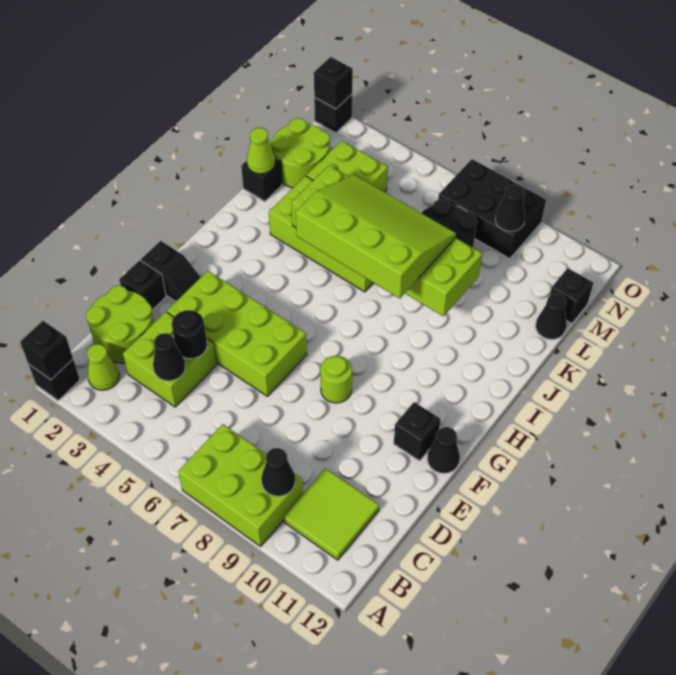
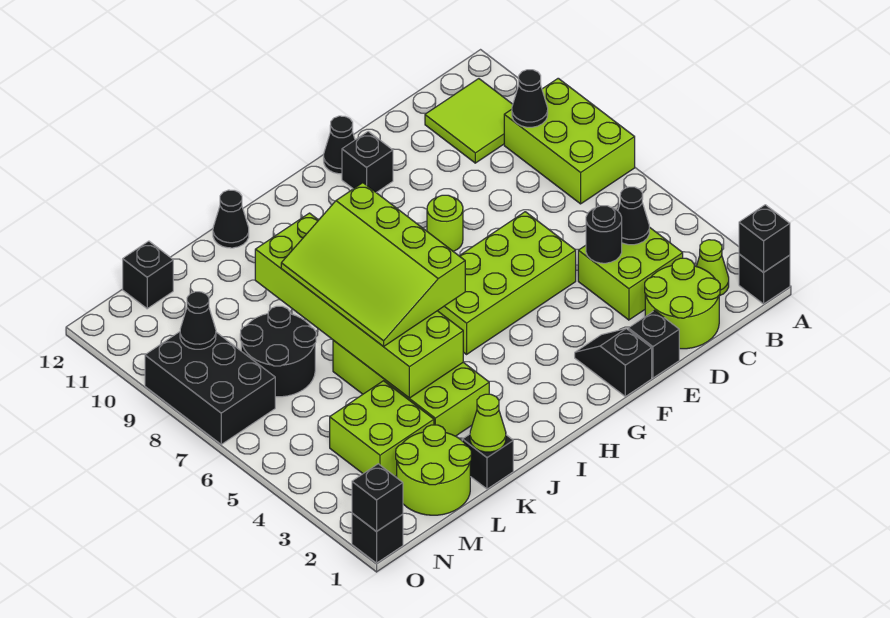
lime 2x4 brick [167,271,307,396] -> lime 2x4 brick turned to [438,212,576,354]
black 1x1 cone [536,294,567,339] -> black 1x1 cone moved to [213,190,249,248]

